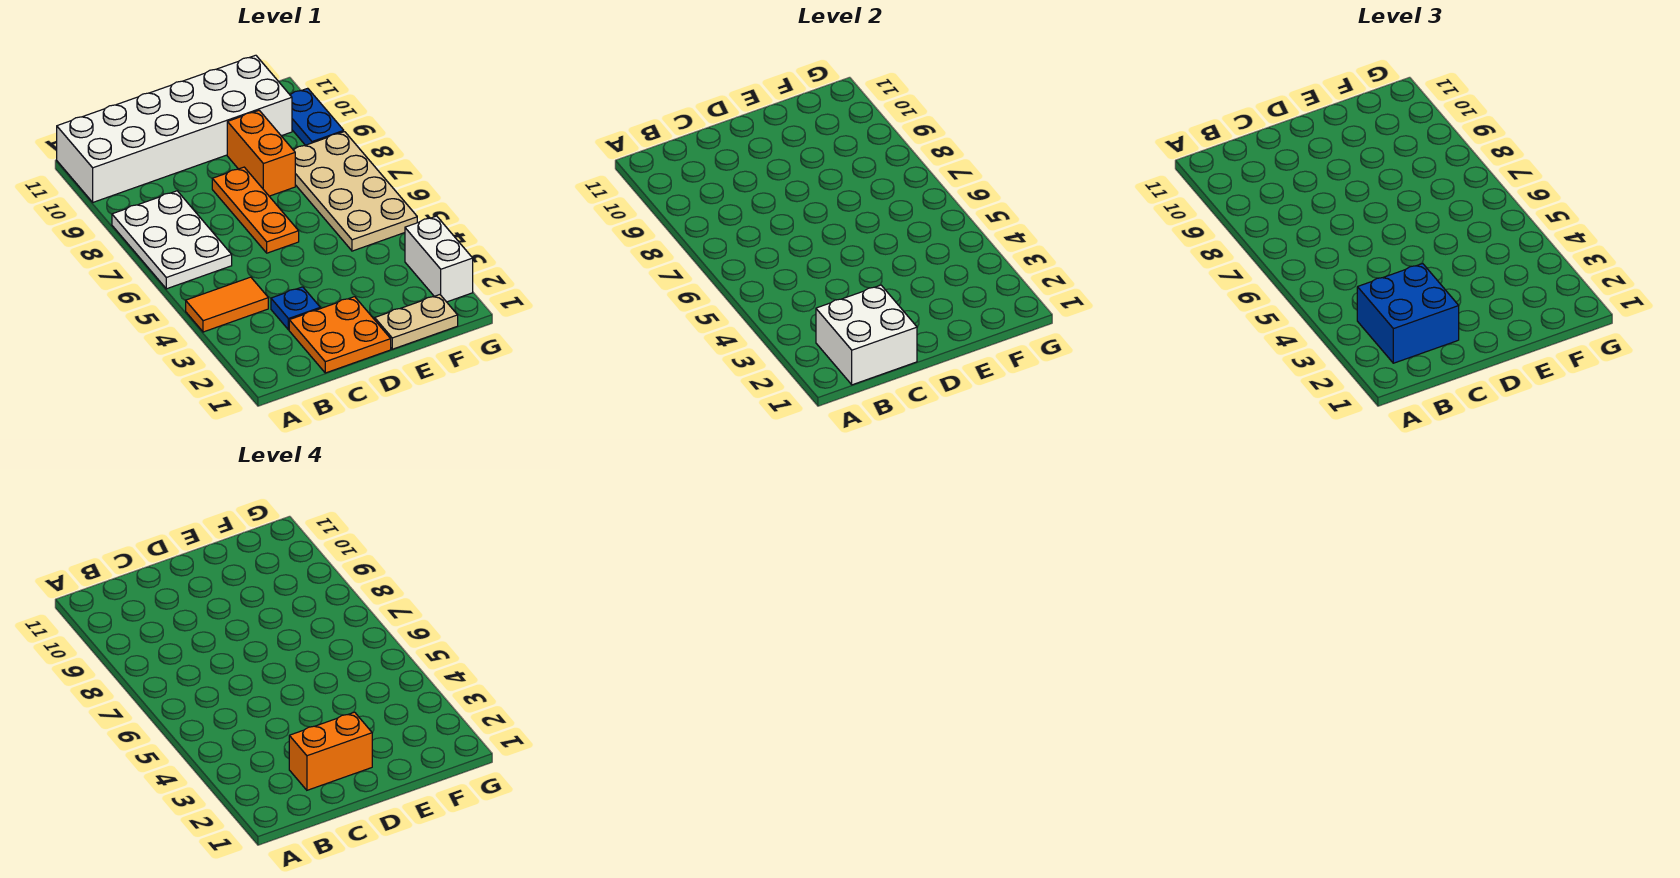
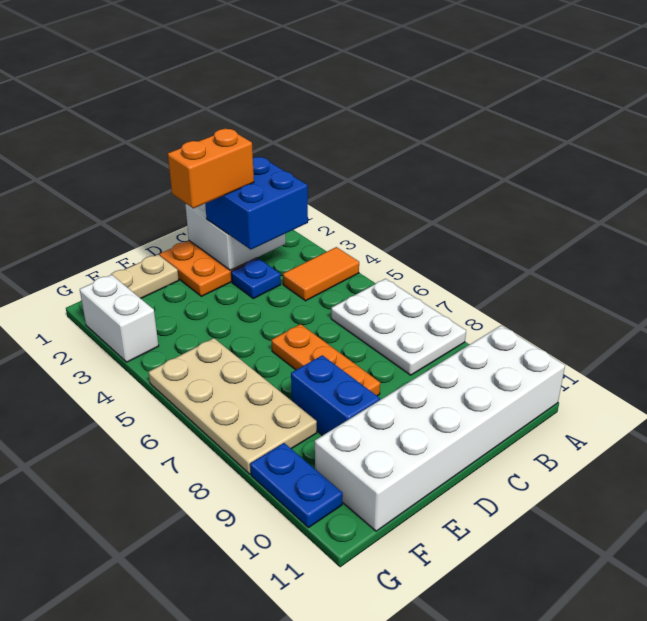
orange 1x2 brick [227,110,295,196] -> blue 1x2 brick [291,355,380,436]

